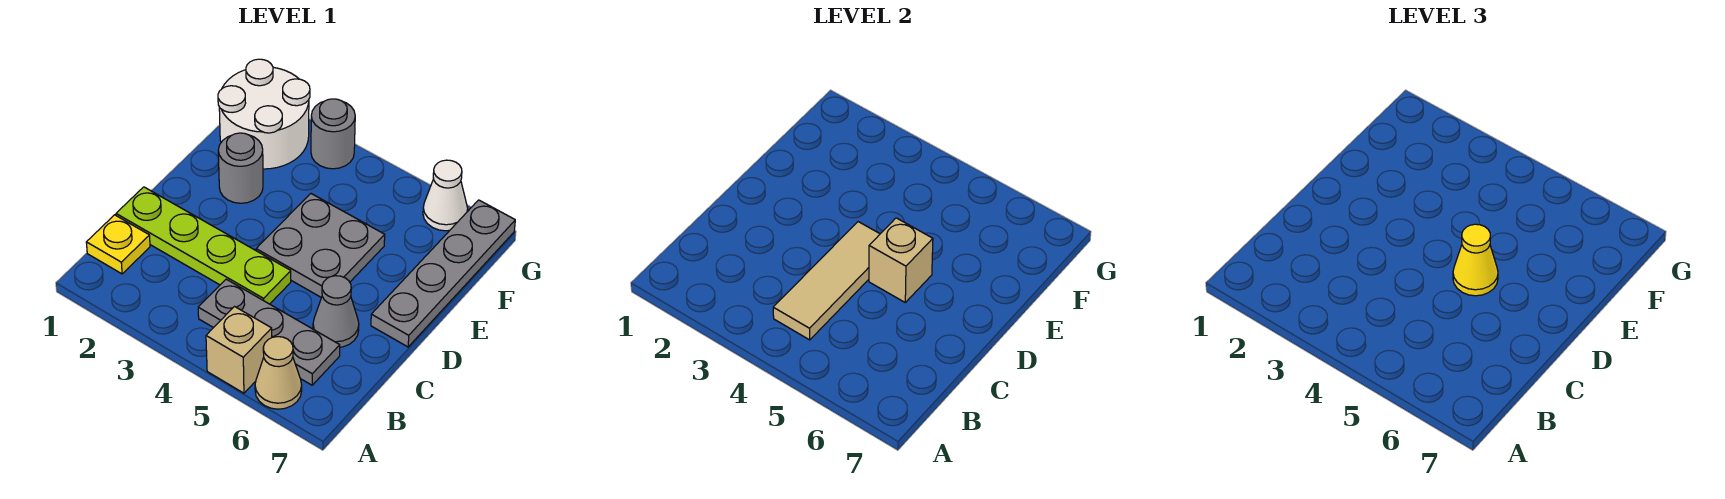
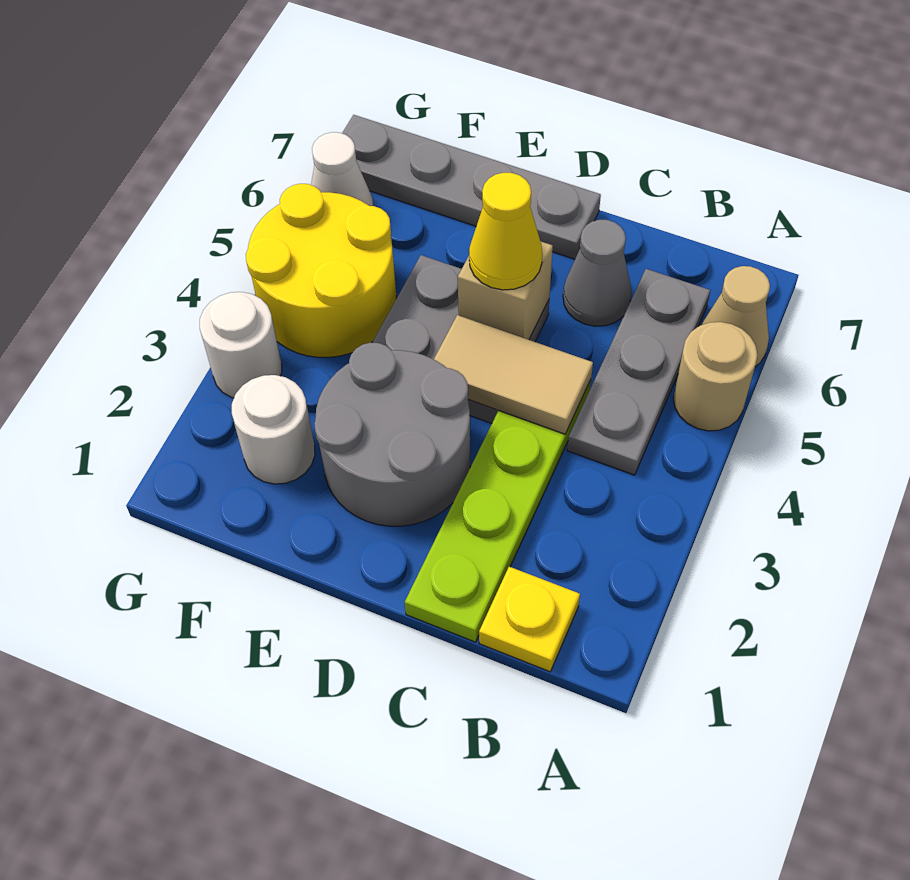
tan 1x1 brick [206,307,272,393] -> tan 1x1 round brick [673,322,757,431]
tan 1x3 tile [773,222,880,340] -> tan 1x2 tile [434,315,593,434]
grey 1x1 round brick [218,133,263,203] -> grey 2x2 round brick [314,343,470,526]
white 2x2 round brick [218,59,310,169] -> white 1x1 round brick [232,375,315,484]
none -> yellow 2x2 round brick [246,184,396,357]
grey 1x1 round brick [311,99,355,169] -> white 1x1 round brick [200,292,282,398]

